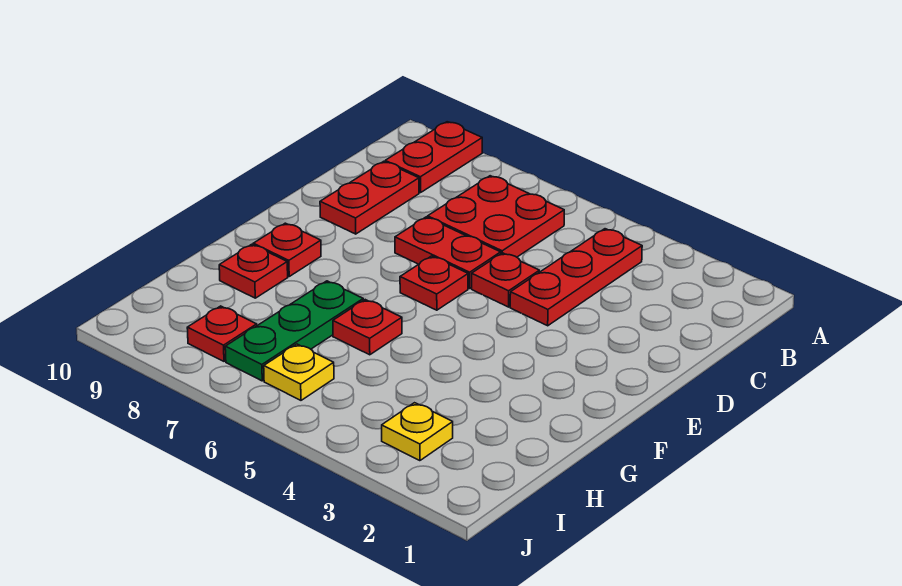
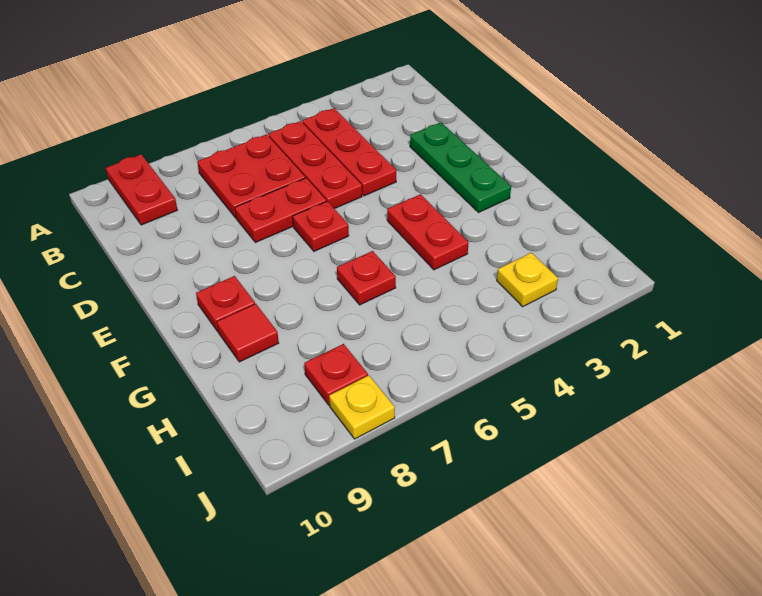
red 1x2 plate [320,161,419,234] -> red 1x2 plate moved to [387,194,469,270]
red 1x1 plate [472,253,539,307] -> red 1x3 plate [268,121,362,209]
green 1x3 plate [225,281,363,381] -> green 1x3 plate moved to [410,122,511,213]
red 1x1 plate [219,244,288,298] -> red 1x1 tile [217,304,279,362]
yellow 1x1 plate [264,344,334,400] -> yellow 1x1 plate moved to [329,375,395,439]

